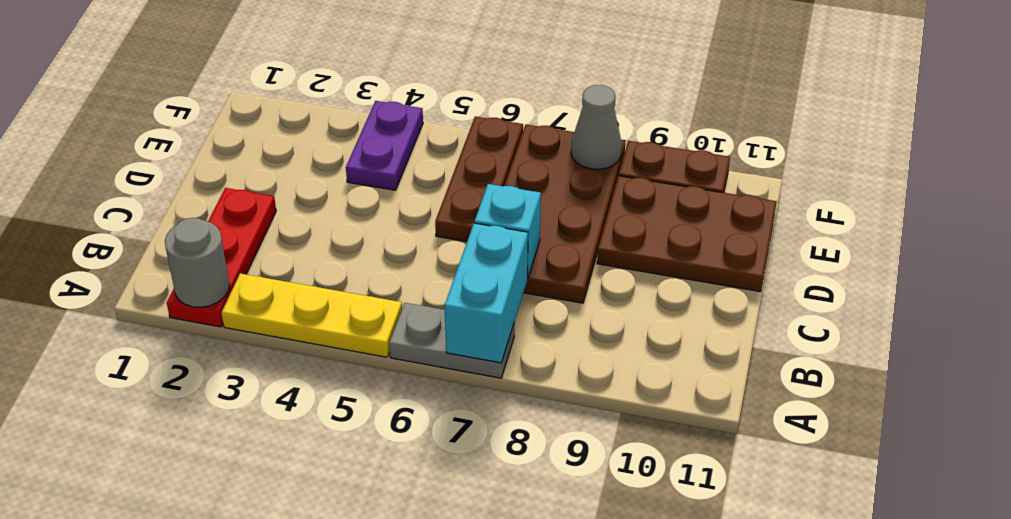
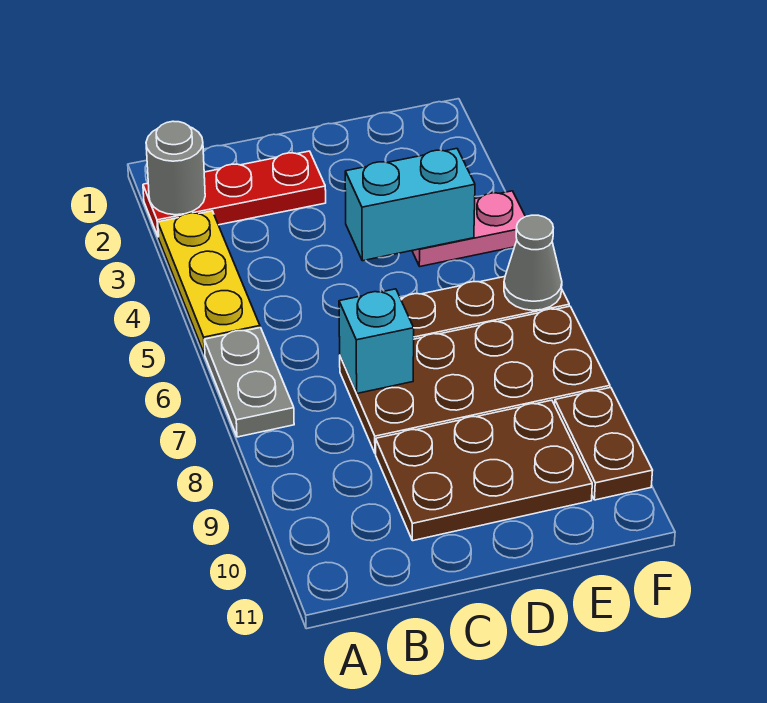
cyan 1x2 brick [445,223,528,363] -> cyan 1x2 brick moved to [345,149,475,261]
brown 2x3 plate [597,176,777,291] -> brown 2x3 plate turned to [376,400,592,541]
purple 1x2 plate [346,101,423,190] -> pink 1x2 plate [412,191,525,266]
grey 1x1 cone [571,85,622,169] -> grey 1x1 cone moved to [504,215,562,310]

